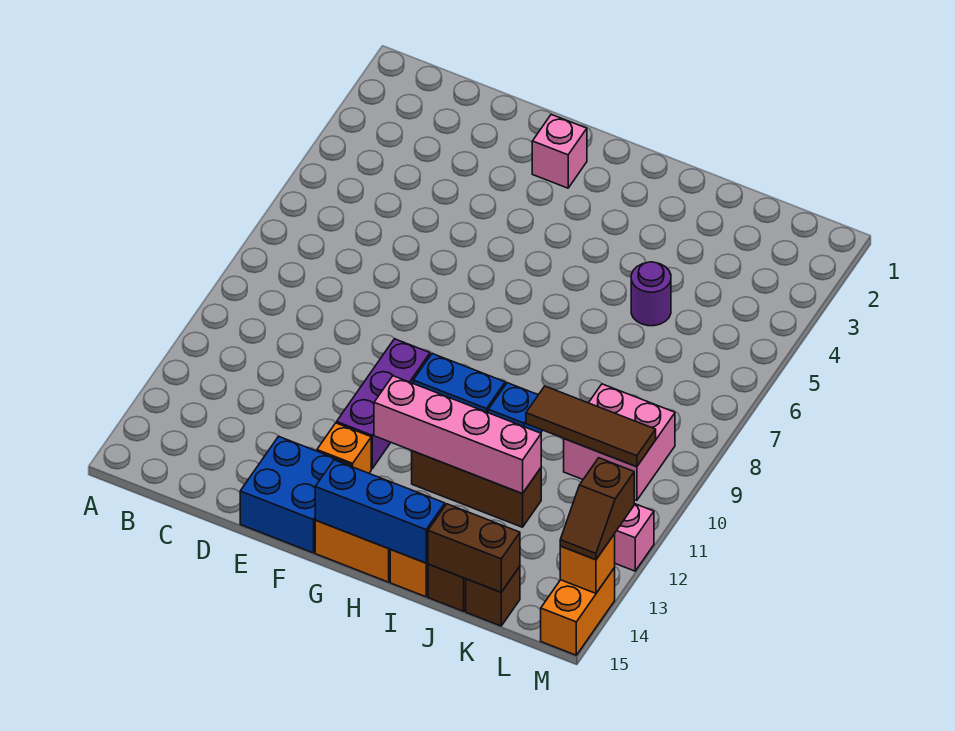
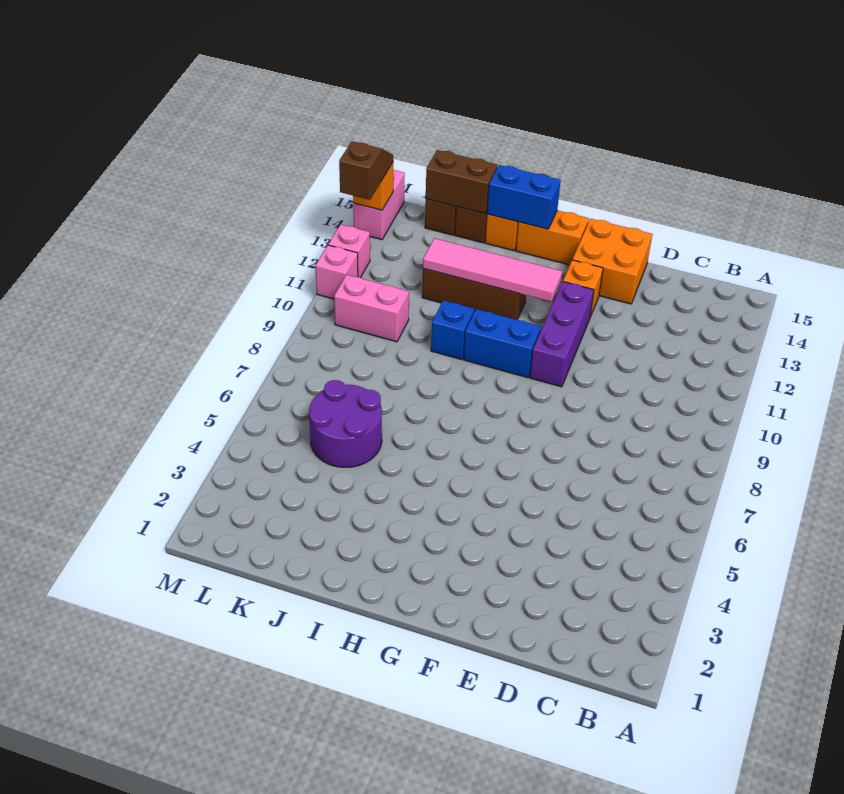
blue 2x2 brick [240,436,352,553] -> orange 2x2 brick [572,219,652,304]
pink 1x1 brick [532,114,587,188] -> pink 1x1 brick moved to [315,245,358,299]
pink 1x4 brick [374,376,541,494] -> pink 1x4 tile [423,238,562,302]
blue 1x3 brick [315,460,445,563] -> blue 1x2 brick [487,165,561,229]
purple 1x1 round brick [631,262,671,326] -> purple 2x2 round brick [309,380,382,467]
brown 1x3 tile [526,386,656,467] -> none
pink 2x2 brick [564,384,675,500] -> pink 1x2 brick [334,275,409,342]
orange 1x2 brick [541,568,615,655] -> pink 1x2 brick [353,170,405,240]

